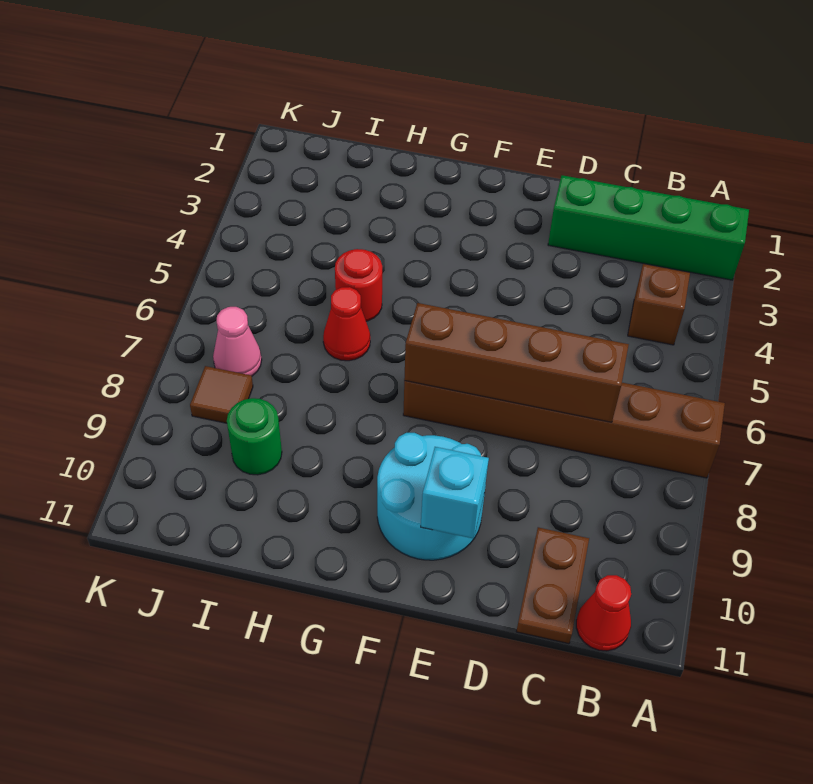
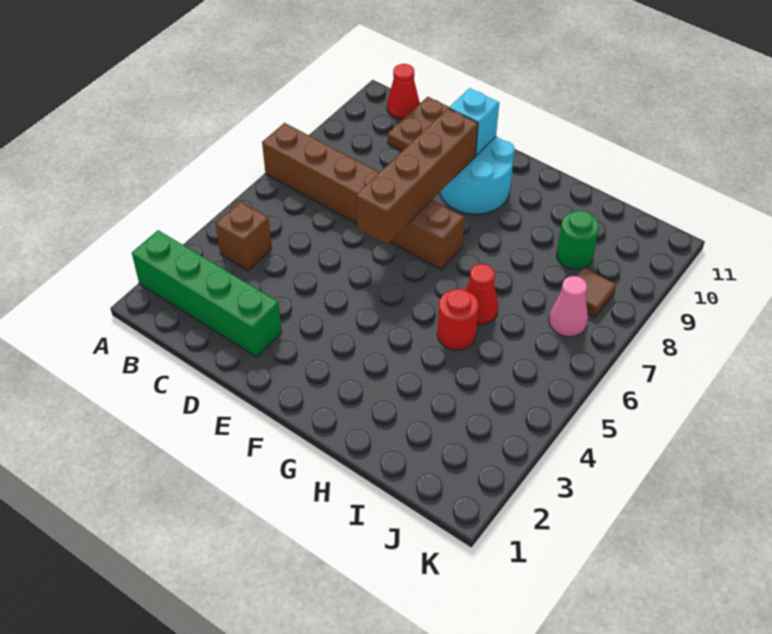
brown 1x4 brick [404,303,629,422] -> brown 1x4 brick turned to [356,108,478,244]

